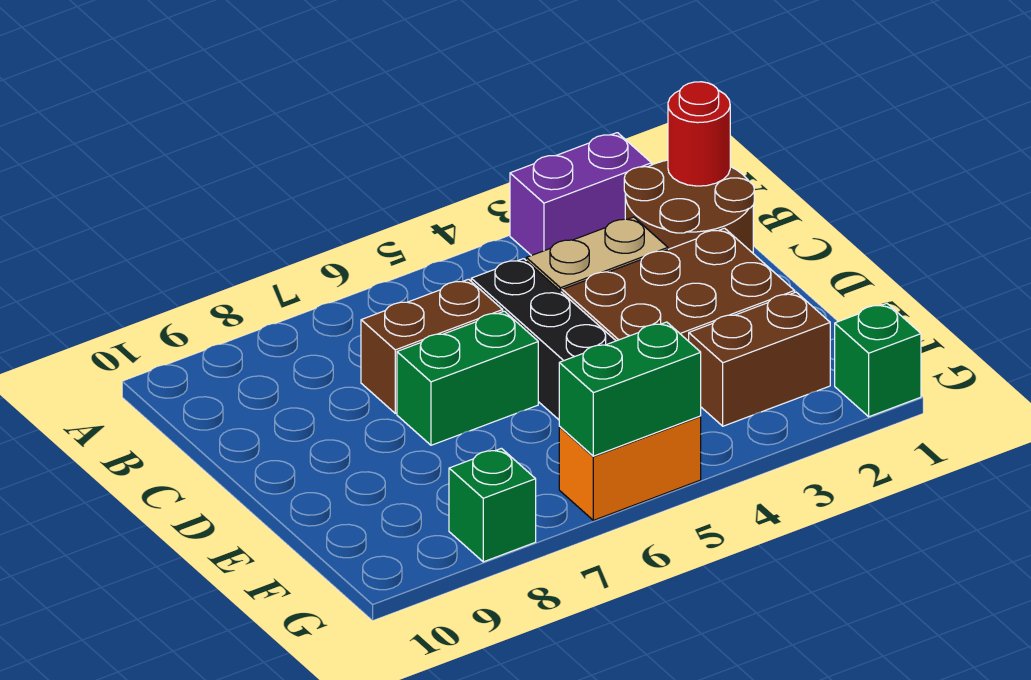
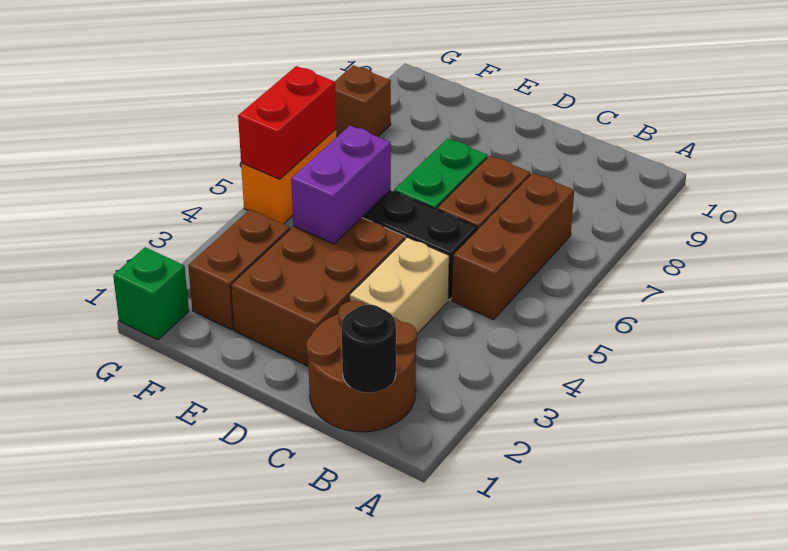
purple 1x2 brick [510,133,651,256] -> purple 1x2 brick moved to [291,125,391,244]
red 1x1 round brick [668,82,730,186] -> black 1x1 round brick [341,305,396,393]
none -> brown 1x3 brick [452,173,574,320]
green 1x2 brick [559,322,701,456] -> red 1x2 brick [238,66,336,179]
green 1x1 brick [449,448,536,562] -> brown 1x1 brick [335,65,391,137]

